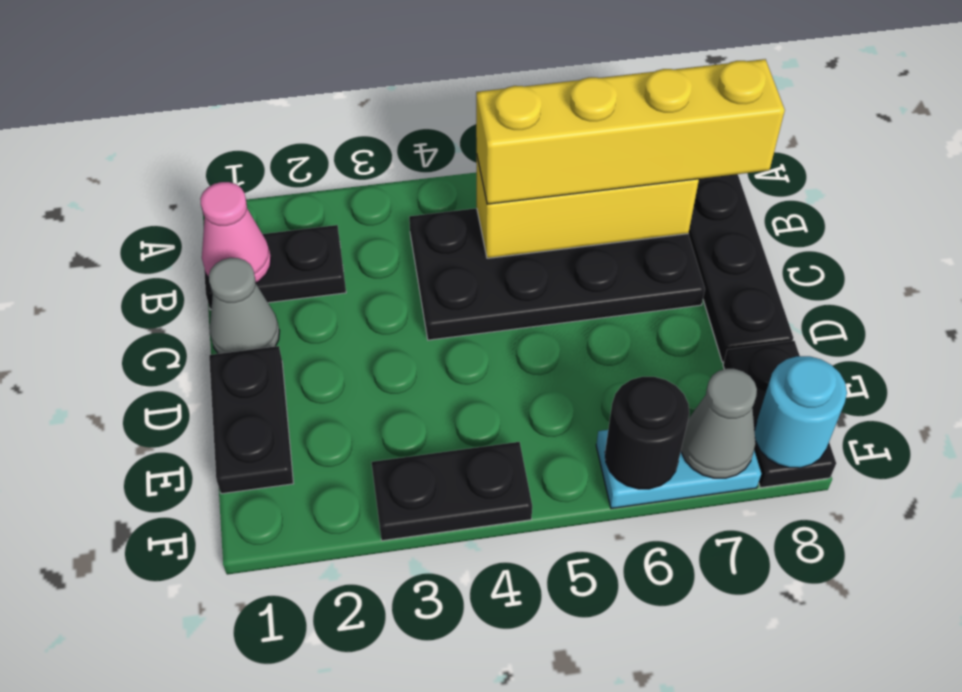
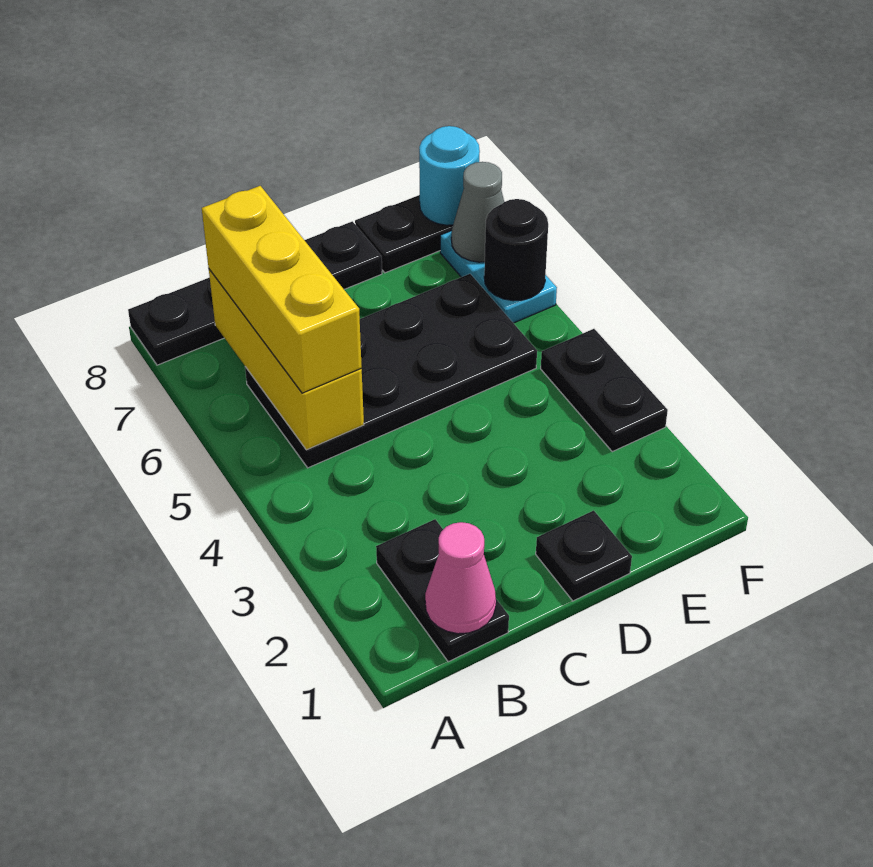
black 2x4 plate [409,208,705,340] -> black 2x4 plate turned to [245,274,537,468]
yellow 1x4 brick [476,59,785,204] -> yellow 1x3 brick [202,186,362,393]
grey 1x1 cone [209,258,279,354] -> none
black 1x2 plate [209,346,293,494] -> black 1x1 plate [536,510,632,601]

